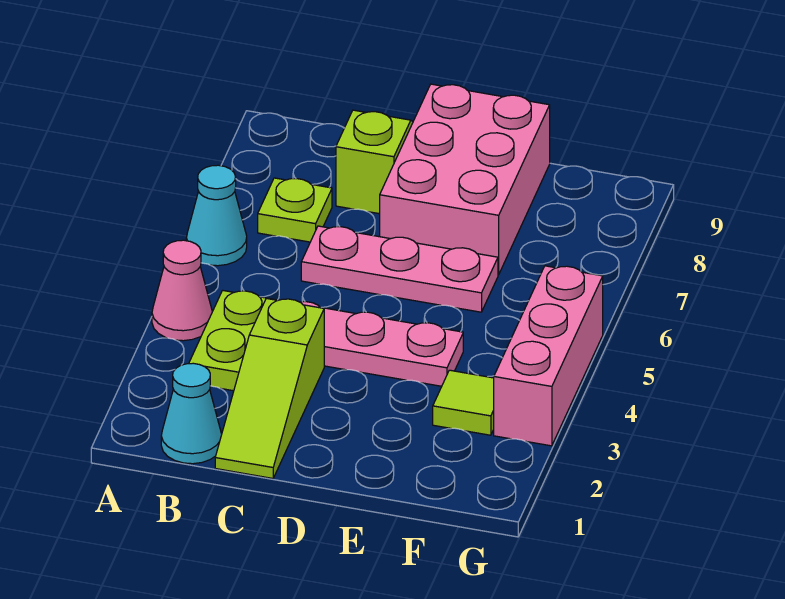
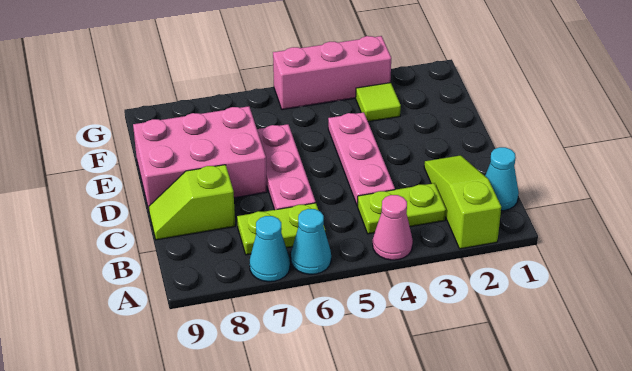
none -> cyan 1x1 cone [250,216,290,282]
lime 1x1 plate [258,178,332,242] -> lime 1x2 plate [237,203,325,255]
lime 1x3 slope [215,298,324,478] -> lime 1x3 slope turned to [424,155,501,249]

